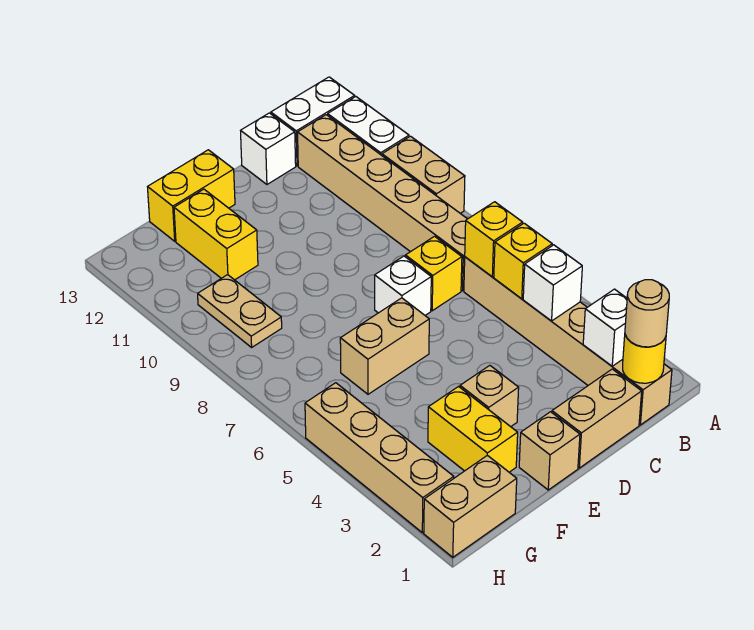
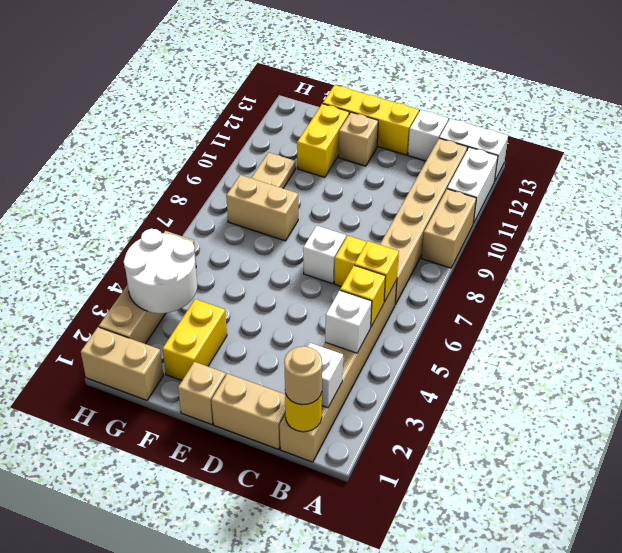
tan 1x1 brick [460,366,519,427] -> tan 1x1 brick moved to [339,112,378,166]
tan 1x2 brick [340,298,429,394] -> tan 1x2 brick moved to [226,175,298,241]
yellow 1x2 brick [148,150,235,241] -> yellow 1x3 brick [323,85,419,155]
none -> white 2x2 round brick [124,229,197,313]

